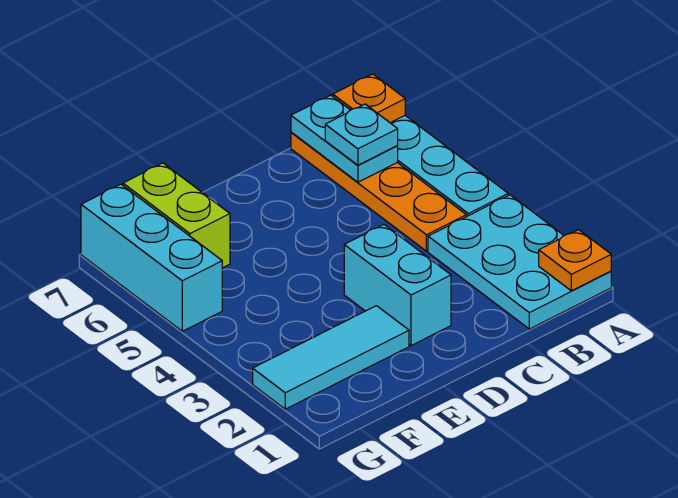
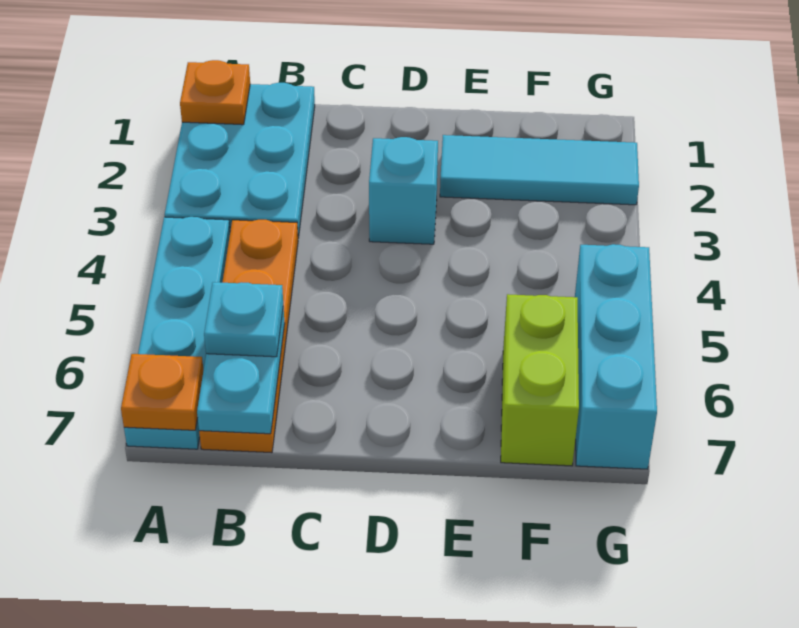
cyan 1x2 brick [344,225,451,346] -> cyan 1x1 brick [369,137,438,244]

